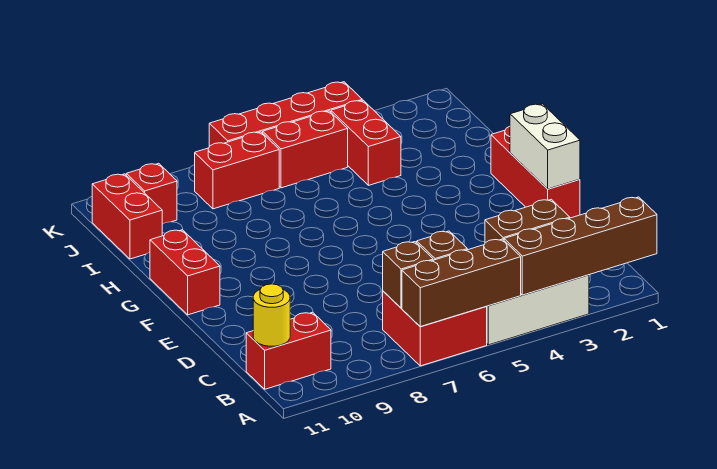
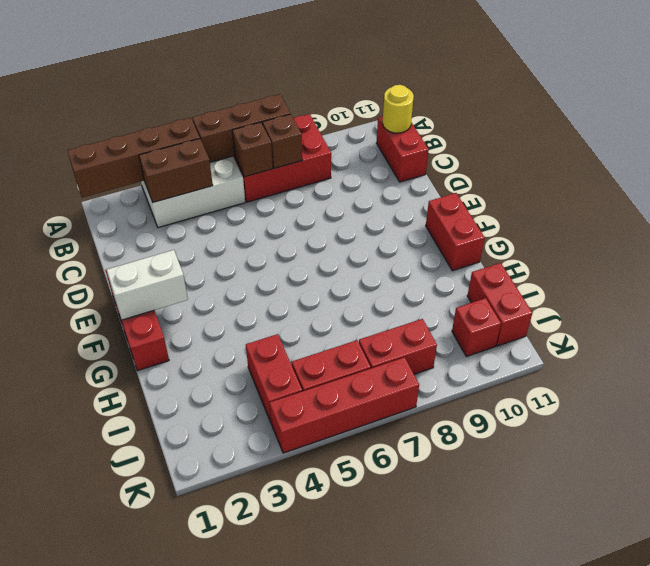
red 2x2 brick [383,291,487,366] -> red 2x3 brick [233,114,331,202]
red 1x2 brick [246,312,331,389] -> red 1x2 brick turned to [376,116,429,182]
white 1x2 brick [510,104,580,189] -> white 1x2 brick turned to [106,250,188,320]

